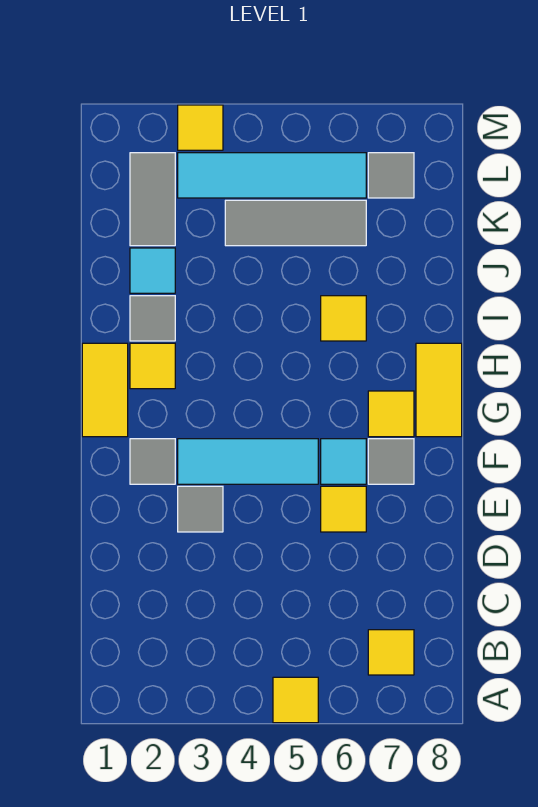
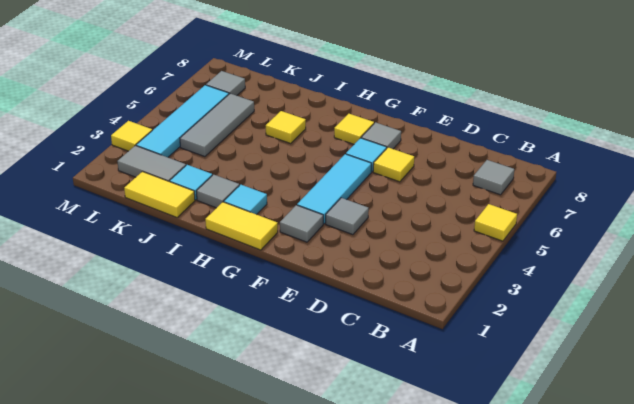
yellow 1x1 tile [368,630,414,675] -> grey 1x1 tile [473,160,514,195]
yellow 1x2 tile [416,343,462,437] -> yellow 1x2 tile moved to [124,172,195,217]
yellow 1x1 tile [130,343,175,389] -> cyan 1x1 tile [224,185,267,215]

